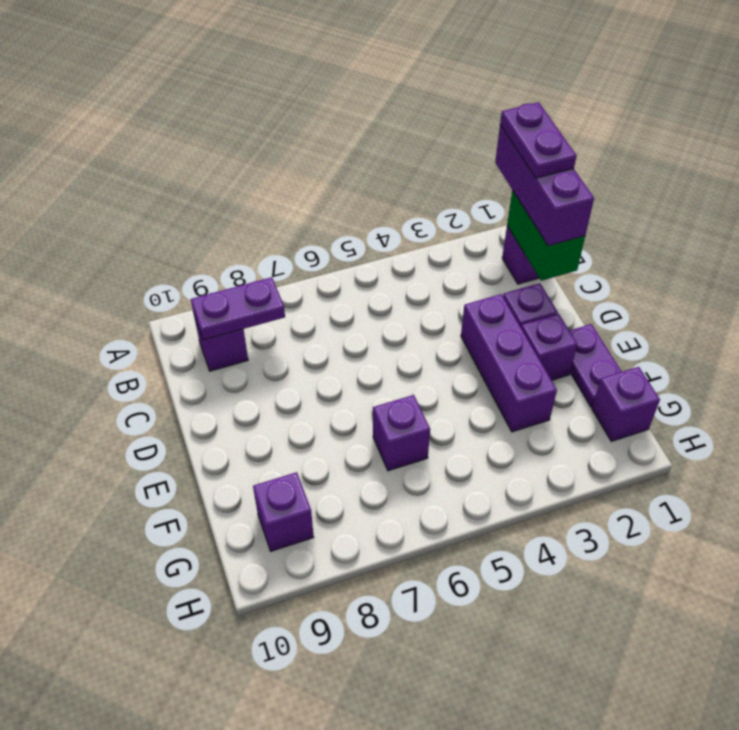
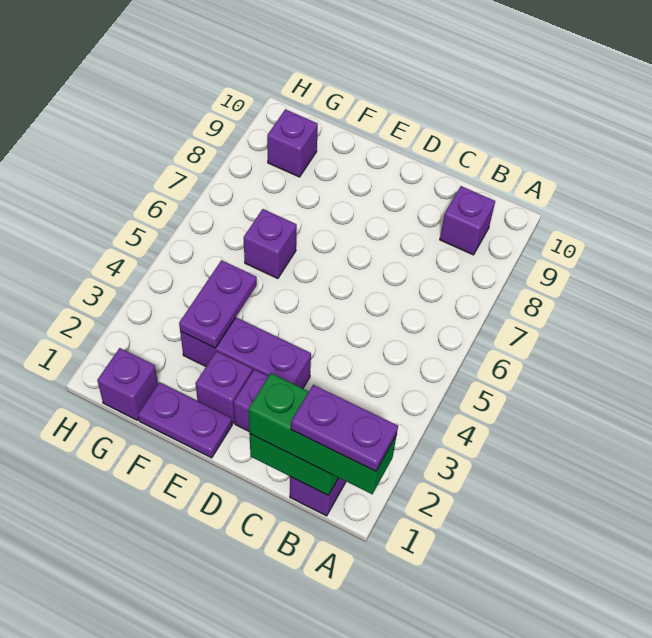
purple 1x3 brick [495,125,594,246] -> green 1x3 brick [248,373,397,494]
purple 1x2 plate [191,277,285,340] -> purple 1x2 plate moved to [179,260,257,348]

